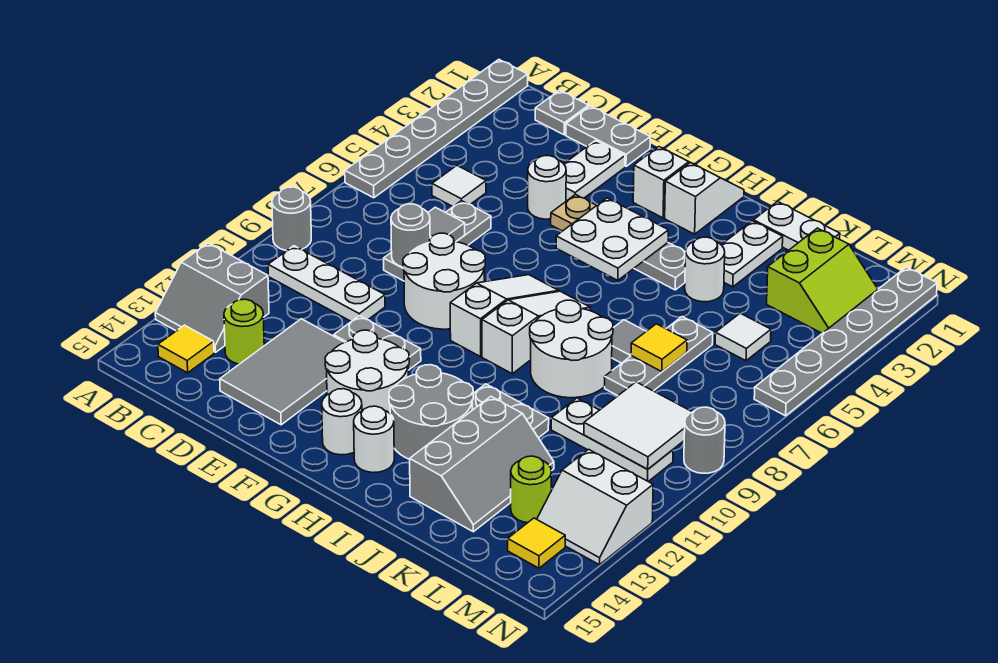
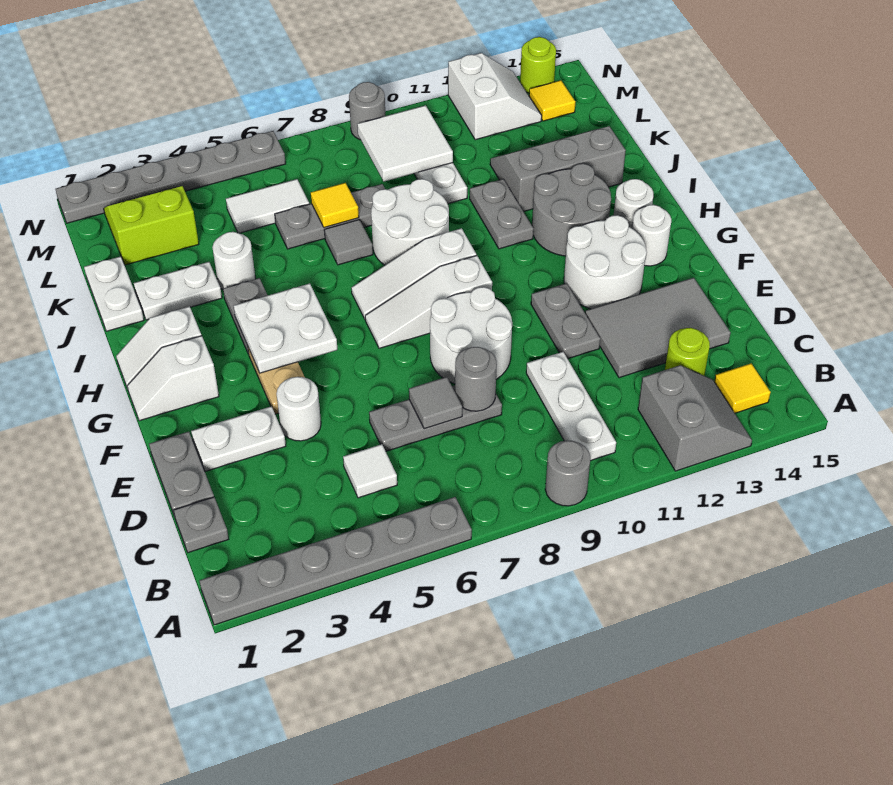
white 1x1 tile [715,313,771,361] -> white 1x2 tile [226,179,309,233]
lime 1x1 round brick [511,456,551,523] -> lime 1x1 round brick moved to [520,37,556,93]

